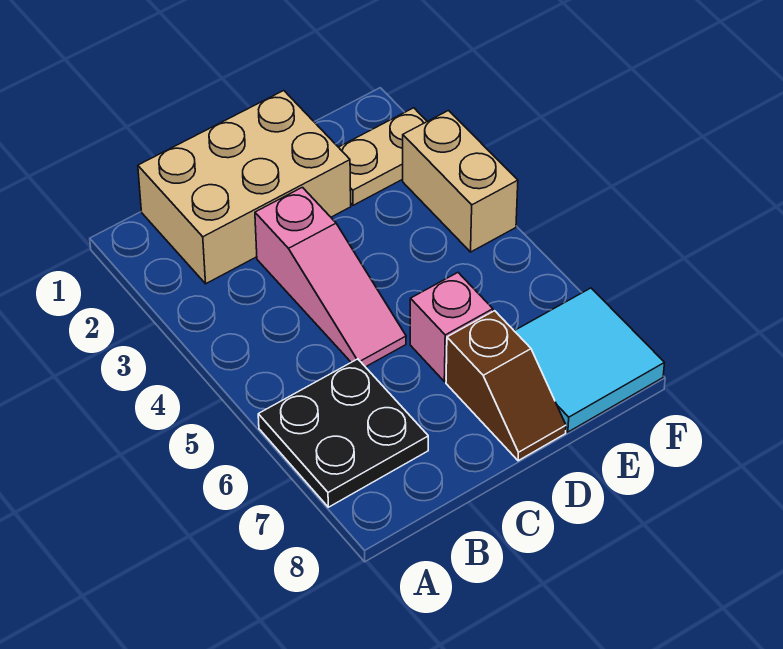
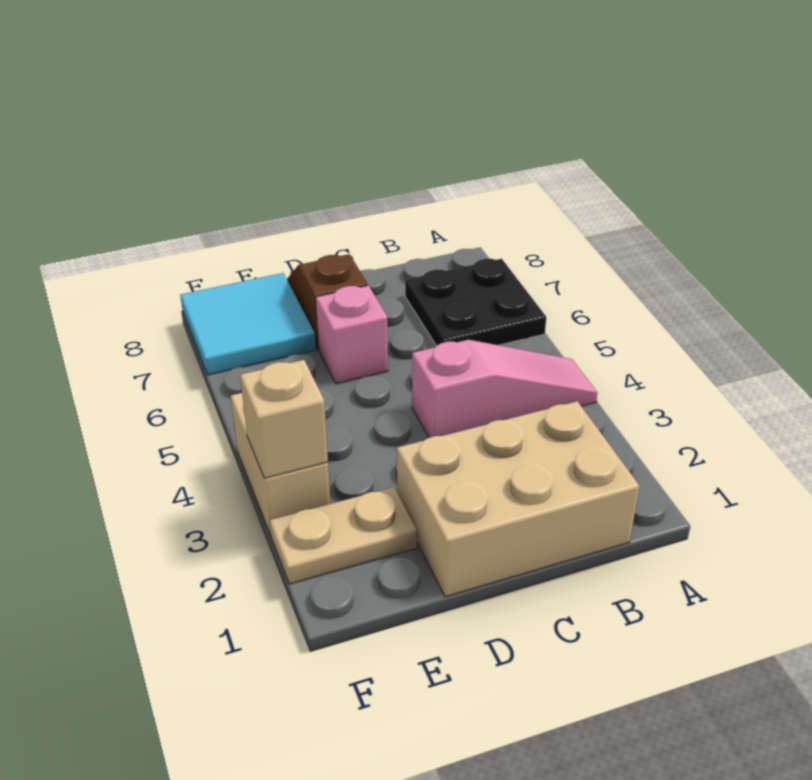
pink 1x3 slope [255,187,406,367] -> pink 1x3 slope turned to [412,340,598,438]
none -> tan 1x1 brick [240,360,328,478]

